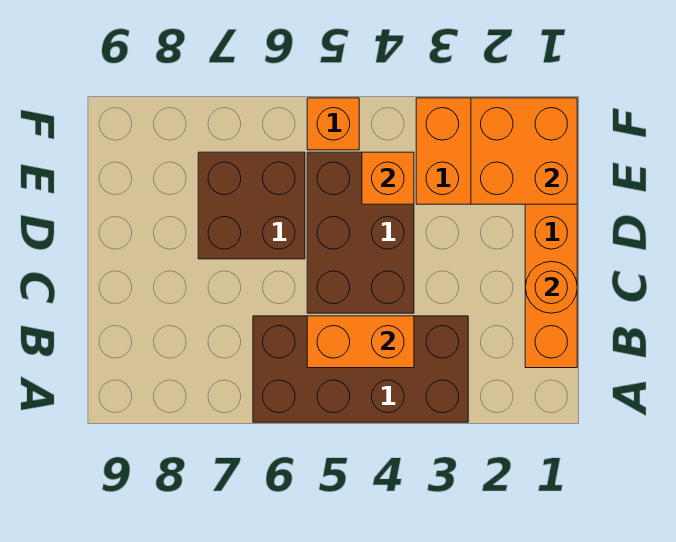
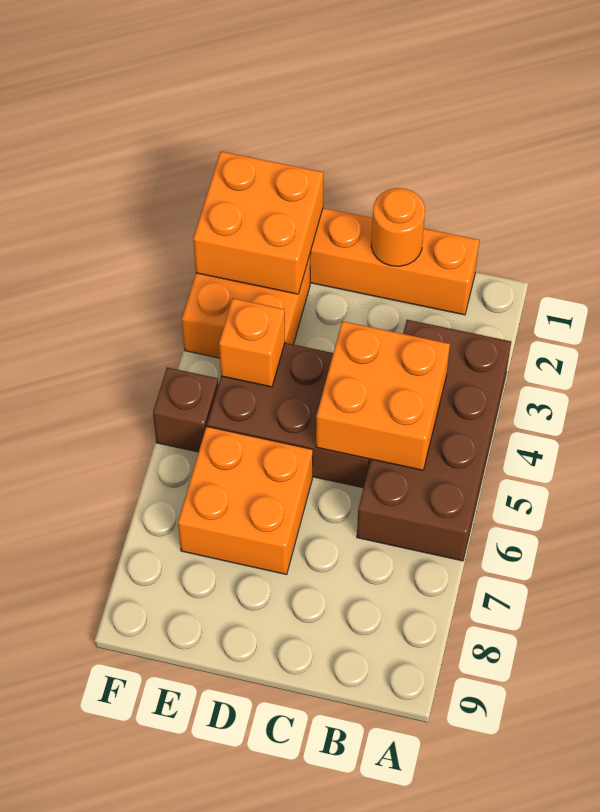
orange 1x2 brick [307,316,414,368] -> orange 2x2 brick [316,321,450,470]
brown 2x2 brick [198,152,305,259] -> orange 2x2 brick [178,427,313,574]
orange 1x1 brick [307,98,359,150] -> brown 1x1 brick [153,367,218,452]

